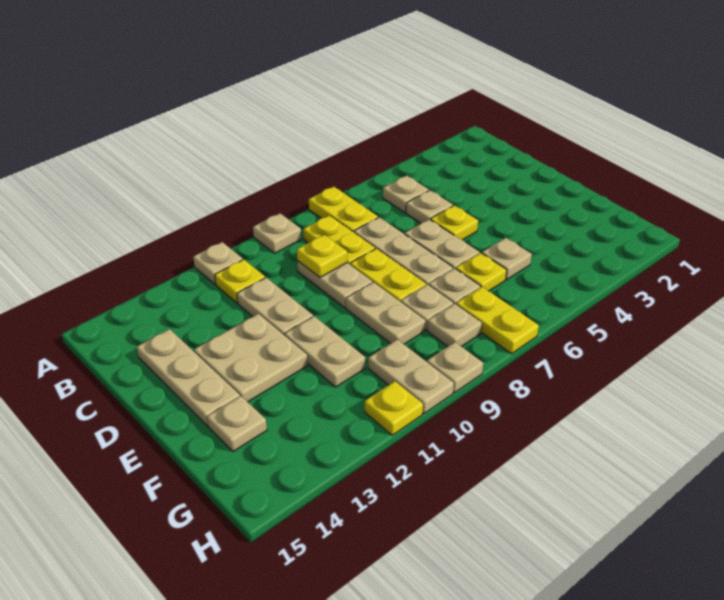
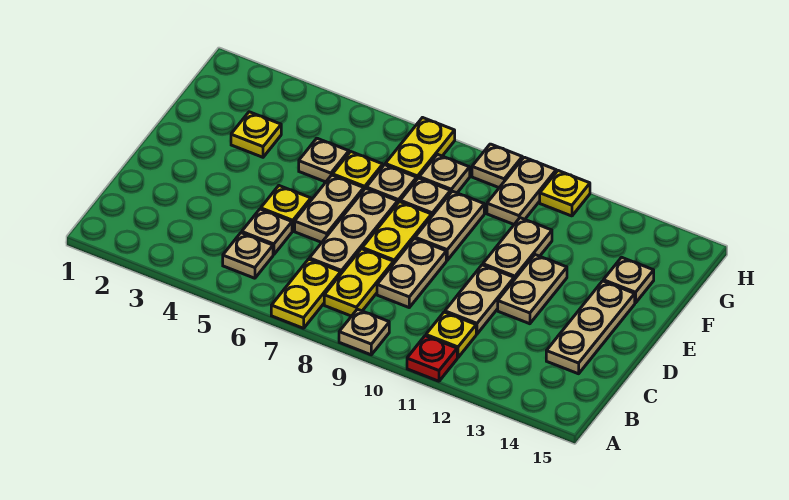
tan 1x1 plate [193,242,243,284] -> red 1x1 plate [407,336,457,381]
yellow 1x1 plate [297,235,347,277] -> yellow 1x1 plate moved to [231,112,281,157]
tan 2x2 plate [194,314,308,402] -> tan 1x2 plate [498,255,567,324]

